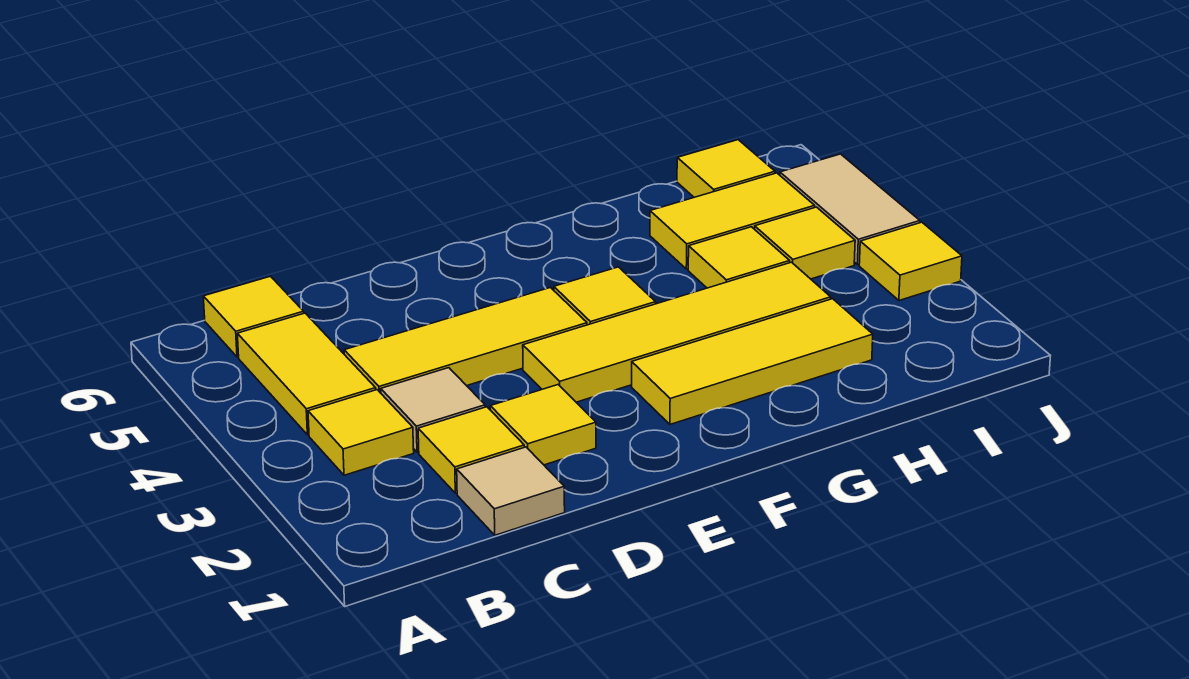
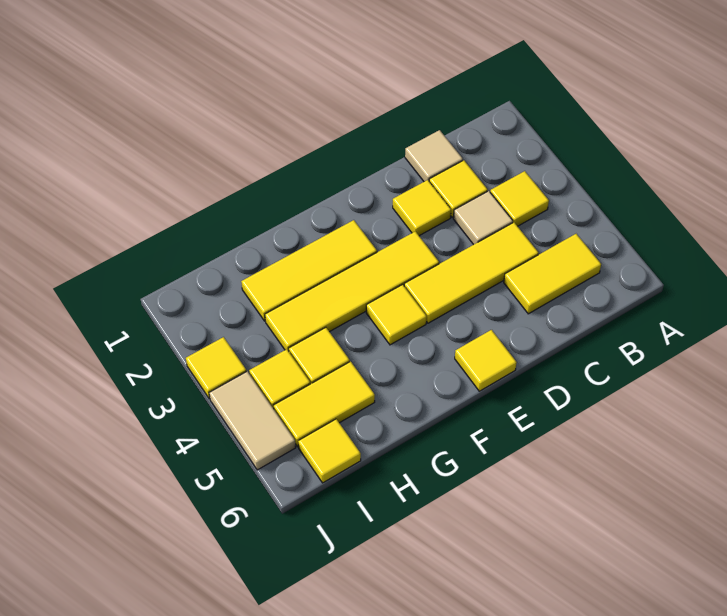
yellow 1x2 tile [237,313,376,435] -> yellow 1x2 tile turned to [504,234,601,314]
yellow 1x1 tile [203,276,304,357] -> yellow 1x1 tile moved to [455,330,517,391]

